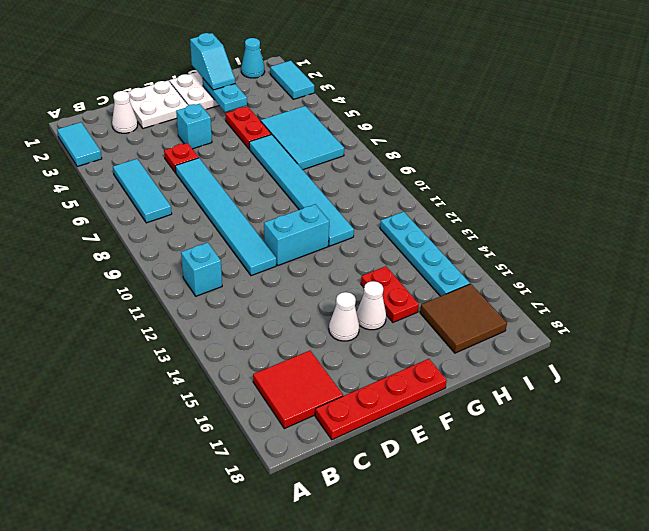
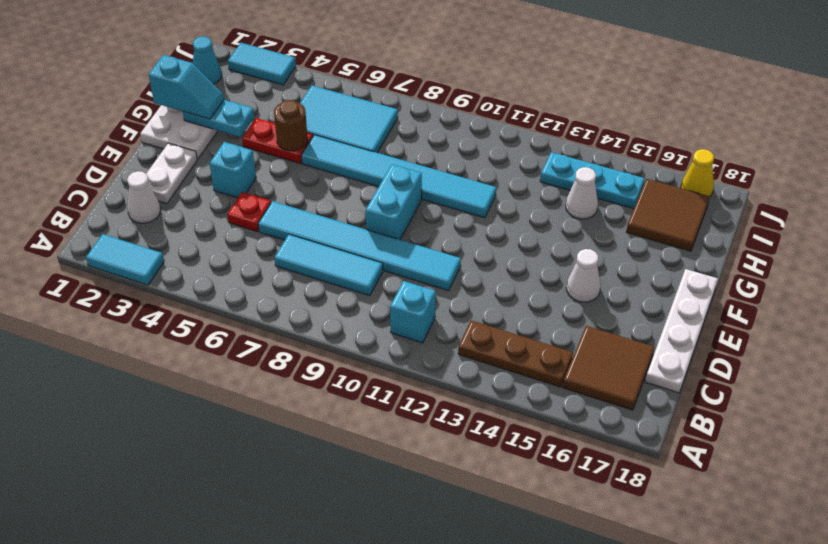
cyan 1x3 tile [113,159,172,223] -> cyan 1x3 tile moved to [275,234,383,296]
none -> brown 1x3 plate [458,320,573,387]
red 2x2 tile [253,351,343,429] -> brown 2x2 tile [563,326,655,410]
red 1x4 plate [315,359,447,440] -> white 1x4 plate [645,269,718,393]
white 2x2 plate [128,81,188,128] -> white 1x2 plate [146,143,197,204]
cyan 1x2 brick [264,204,329,265] -> cyan 1x2 brick moved to [366,164,422,240]
white 1x1 cone [357,281,386,330] -> white 1x1 cone moved to [566,167,598,219]
none -> brown 1x1 round brick [274,100,308,151]
red 1x2 plate [361,266,419,322] -> none
cyan 1x4 plate [380,212,470,296] -> cyan 1x3 plate [540,152,645,209]
none -> yellow 1x1 cone [681,149,714,196]

